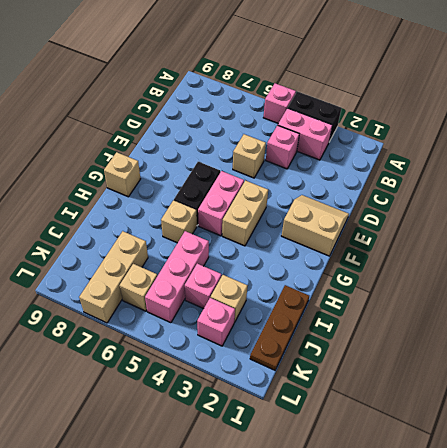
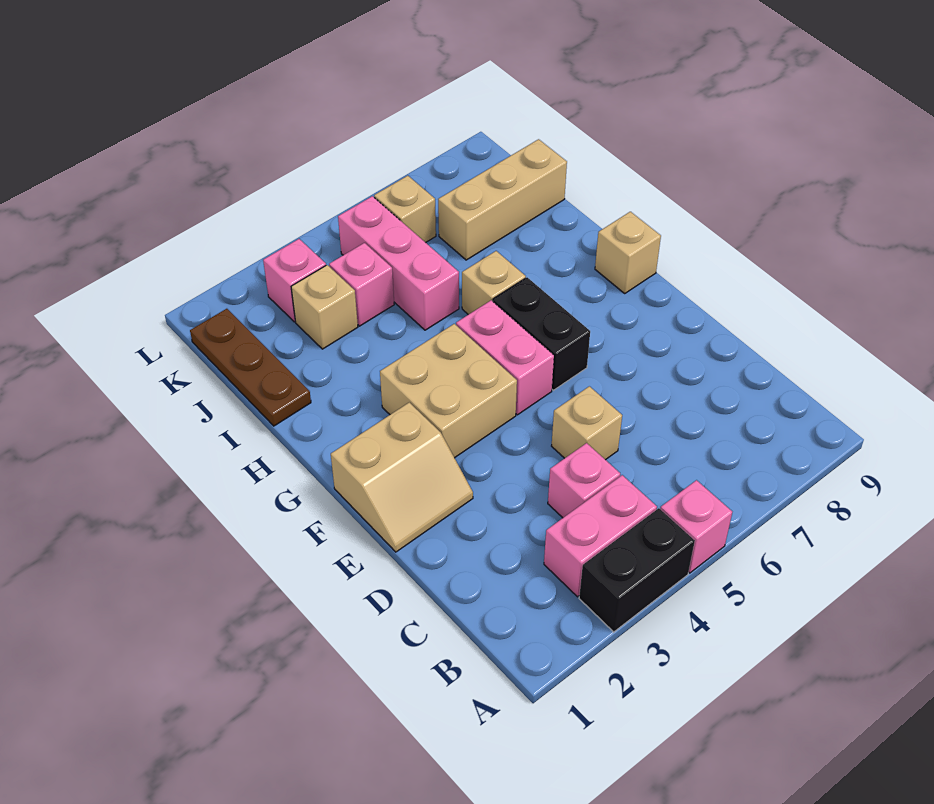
tan 1x2 brick [222,180,268,246] -> tan 2x2 brick [380,324,517,458]
tan 1x3 brick [79,231,148,323] -> tan 1x3 brick turned to [438,139,567,260]

